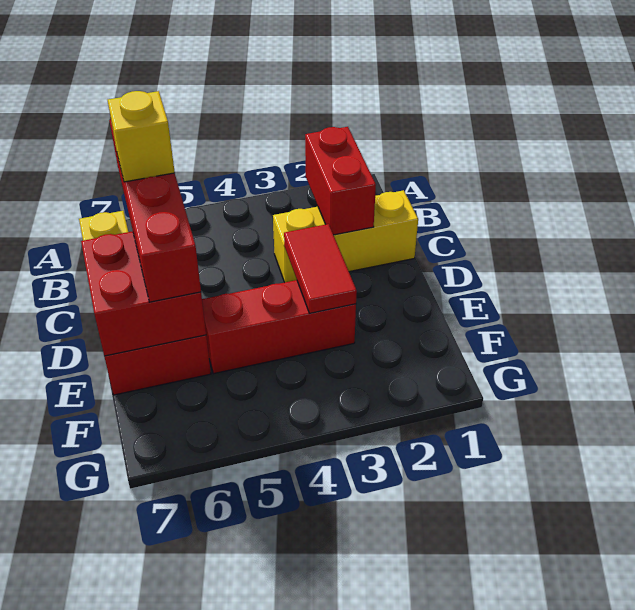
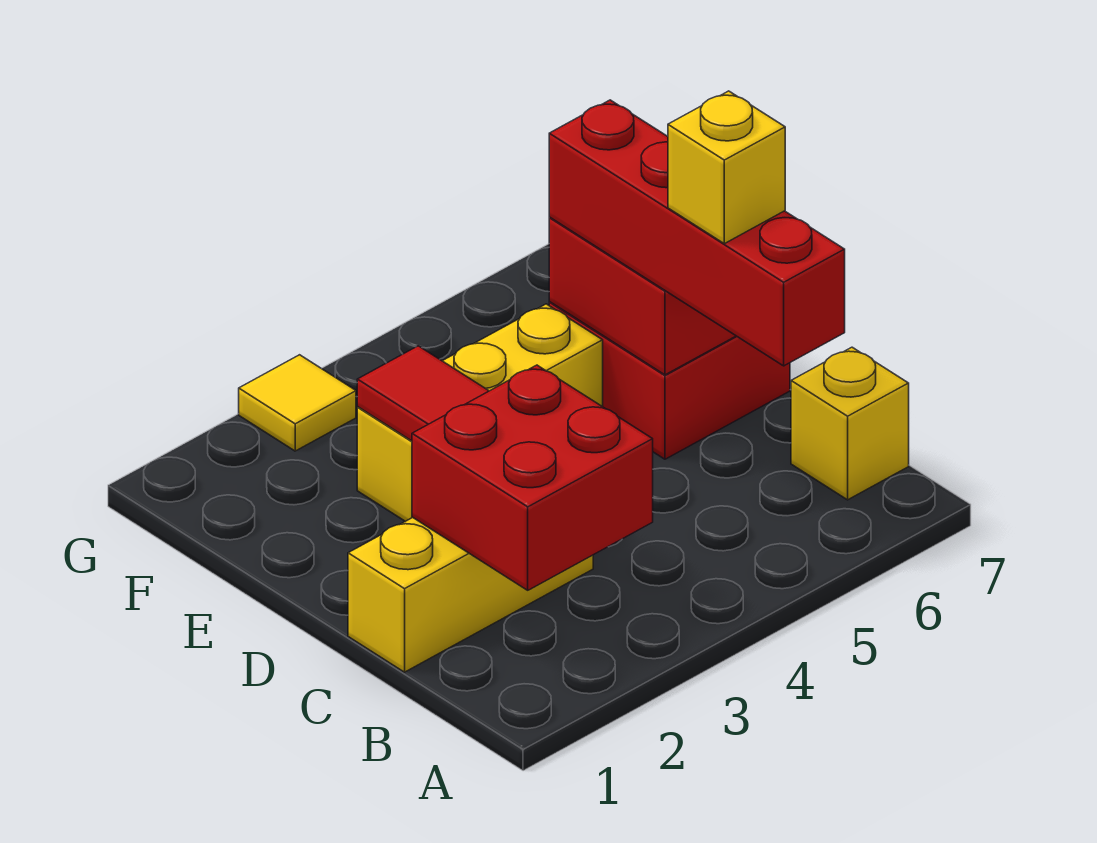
red 1x2 brick [305,127,376,235] -> red 2x2 brick [412,365,653,590]
red 1x3 brick [202,280,356,374] -> yellow 1x3 brick [357,304,603,521]
none -> yellow 1x1 tile [239,355,356,451]

